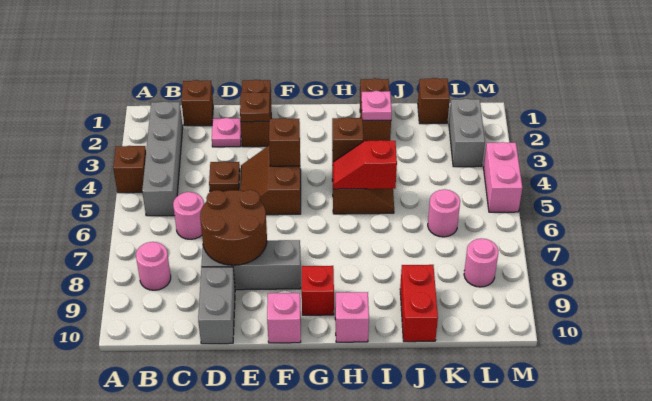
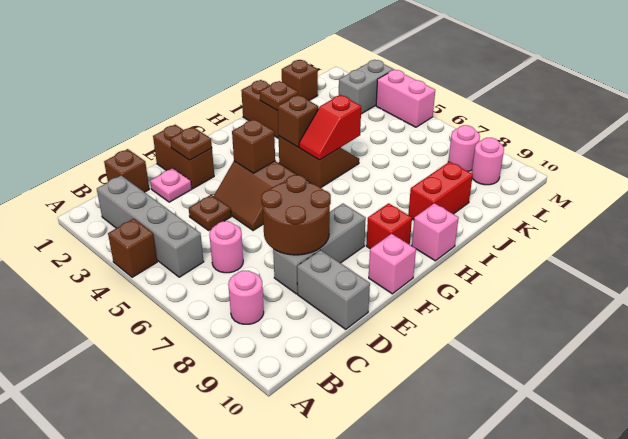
pink 1x1 plate [361,91,392,120] -> brown 1x1 plate [260,81,298,111]
red 1x2 brick [400,265,438,342] -> red 1x2 brick turned to [408,162,473,220]
pink 1x1 round brick [428,189,460,237] -> pink 1x1 round brick moved to [472,138,504,185]
grey 1x2 brick [449,99,485,167] -> grey 1x2 brick turned to [339,60,394,114]

